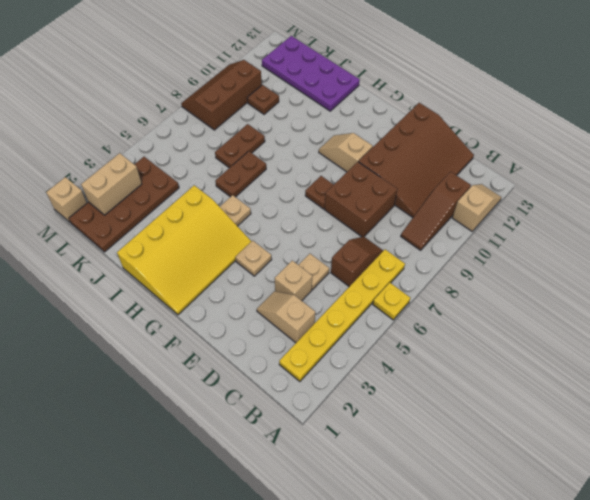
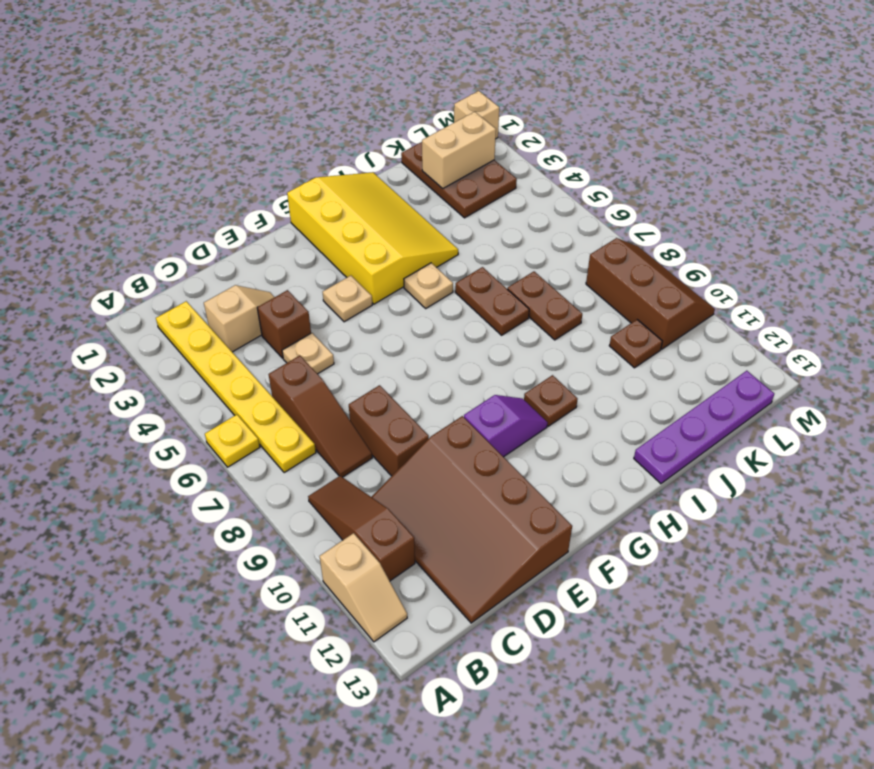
brown 1x2 slope [331,236,383,287] -> brown 1x3 slope [268,356,372,477]
tan 1x1 brick [275,261,312,301] -> brown 1x1 brick [257,290,311,358]
brown 2x2 brick [324,162,398,237] -> brown 1x2 brick [349,385,429,476]
brown 1x1 plate [305,176,334,209] -> brown 1x1 plate moved to [524,375,578,426]
tan 1x2 slope [319,133,373,172] -> purple 1x2 slope [464,395,548,457]
yellow 3x4 slope [117,185,251,315] -> yellow 3x4 slope turned to [287,172,458,304]
purple 2x4 plate [262,36,360,111] -> purple 1x4 plate [634,371,774,484]
brown 2x4 plate [69,157,179,252] -> brown 2x3 plate [401,142,517,218]
tan 1x2 brick [81,153,142,215] -> tan 1x2 brick turned to [422,112,496,189]

